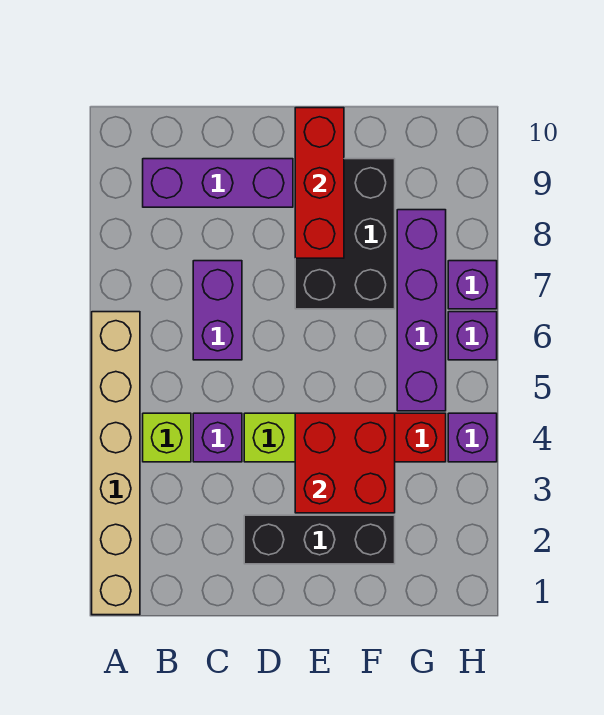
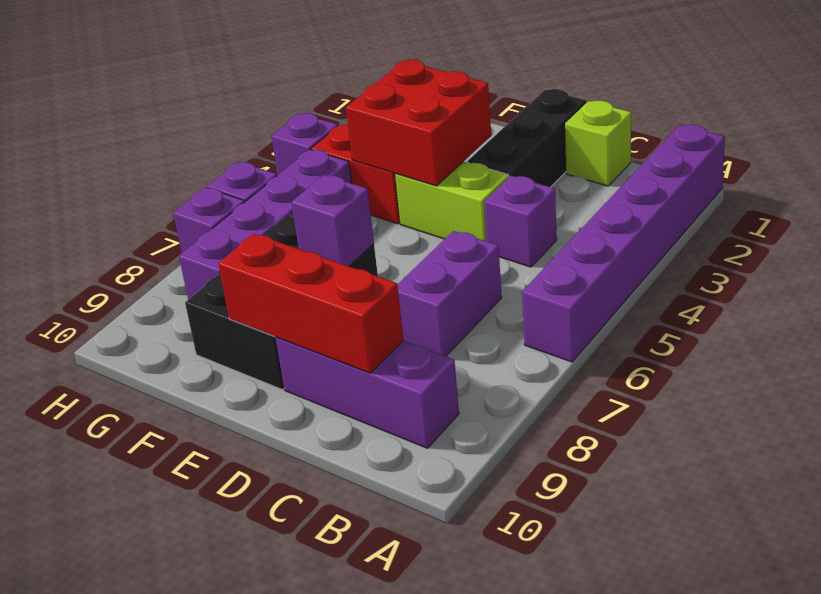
tan 1x6 brick [92,312,140,615] -> purple 1x6 brick [522,125,725,362]
lime 1x1 brick [143,413,191,462] -> lime 1x1 brick moved to [565,100,631,186]
black 1x3 brick [244,515,395,564] -> black 1x3 brick turned to [467,89,587,187]
none -> purple 1x1 brick [291,175,374,266]
red 1x3 brick [295,108,344,258] -> red 1x3 brick turned to [218,234,403,373]

